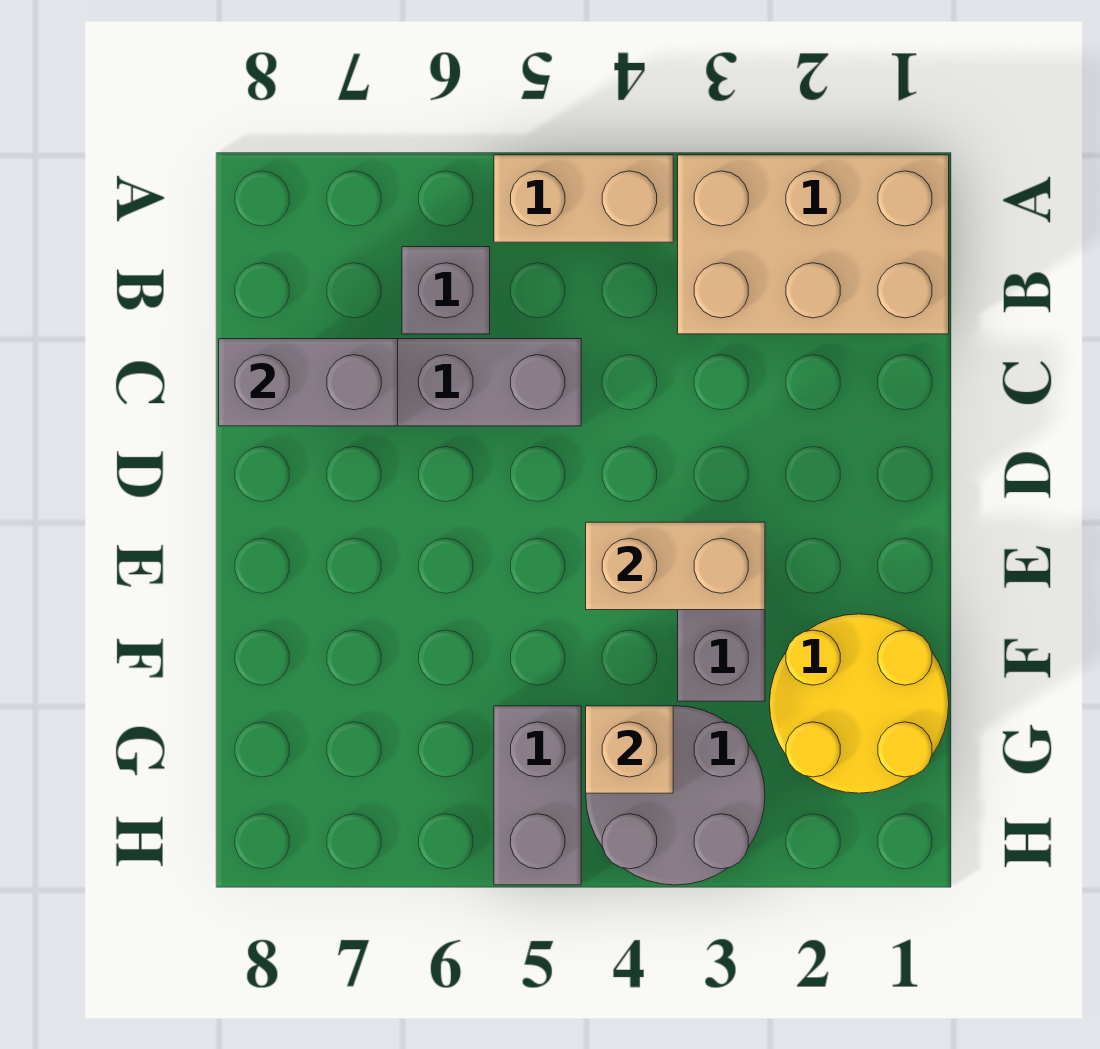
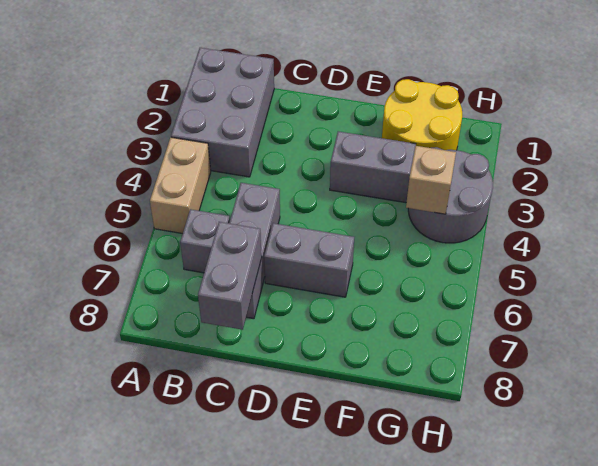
tan 2x3 brick [678,155,949,334] -> grey 2x3 brick [171,48,274,177]
tan 1x2 brick [586,522,765,610] -> none
grey 1x2 brick [494,706,581,885] -> grey 1x2 brick moved to [264,223,354,297]

